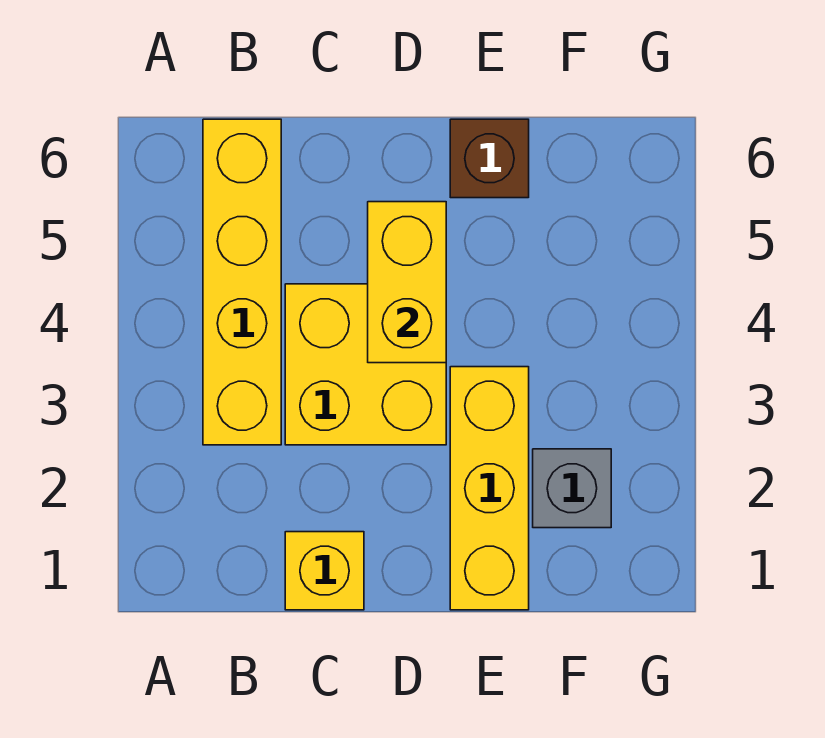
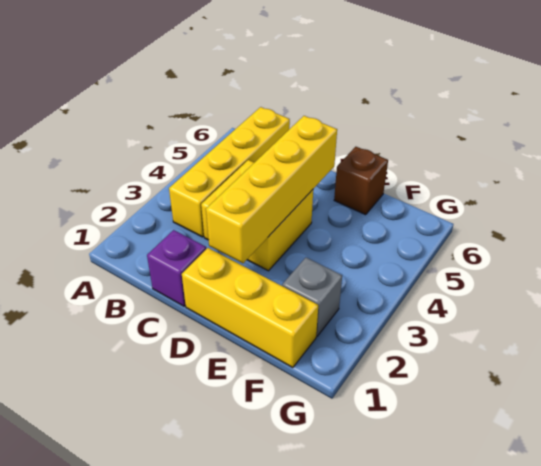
yellow 1x1 brick [285,532,364,610] -> purple 1x1 brick [147,230,206,306]
yellow 1x2 brick [368,202,446,363] -> yellow 1x4 brick [206,116,337,263]
yellow 1x3 brick [450,367,529,610] -> yellow 1x3 brick turned to [182,248,318,368]

